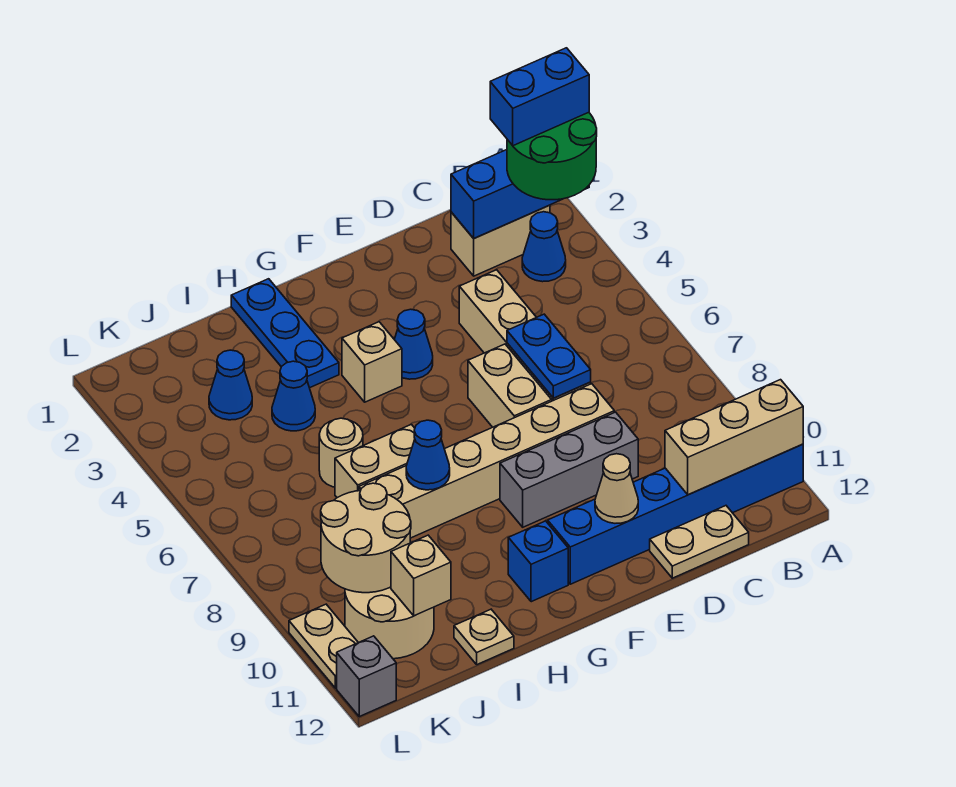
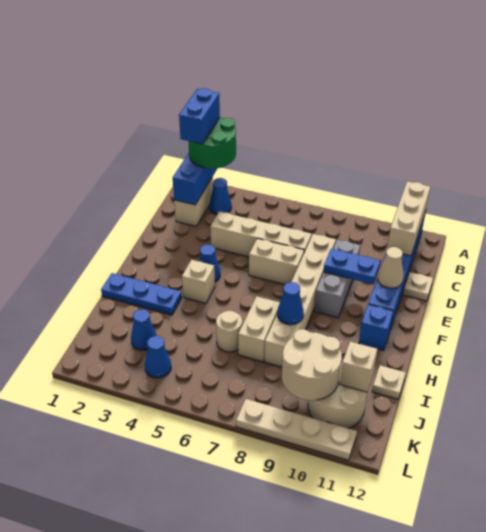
tan 1x2 plate [650,506,749,578] -> tan 1x1 plate [403,272,433,301]
blue 1x2 plate [507,314,591,398] -> blue 1x2 plate moved to [324,249,381,284]
blue 1x1 cone [272,361,315,431] -> blue 1x1 cone moved to [145,336,171,378]
tan 1x2 plate [289,604,358,688] -> tan 1x4 plate [236,399,357,460]
grey 1x1 brick [337,636,396,717] -> none

